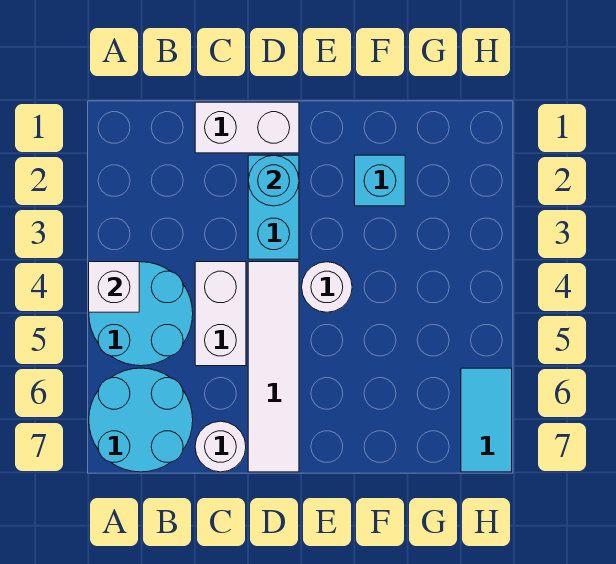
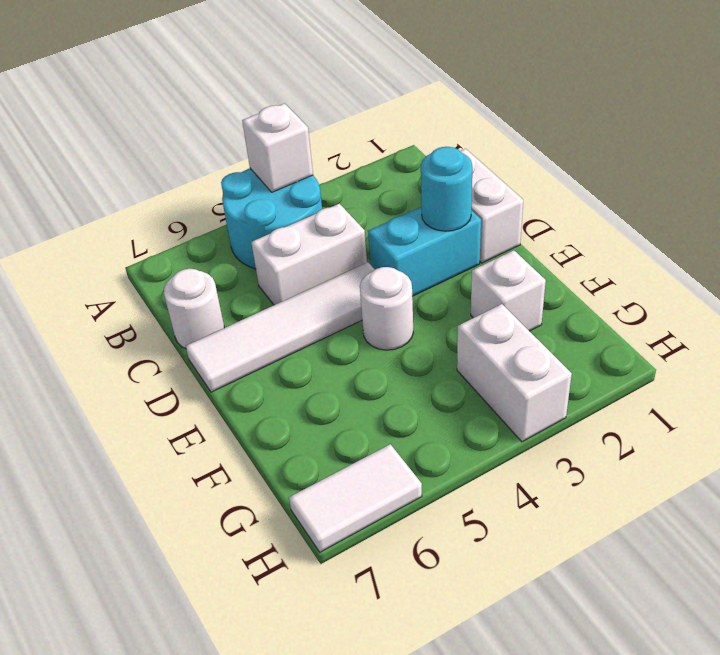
cyan 2x2 round brick [89,368,193,472] -> none
cyan 1x1 brick [355,155,405,206] -> white 1x1 brick [471,250,546,331]
none -> white 1x2 brick [457,304,572,442]
cyan 1x2 tile [461,368,512,472] -> white 1x2 tile [289,444,422,552]

